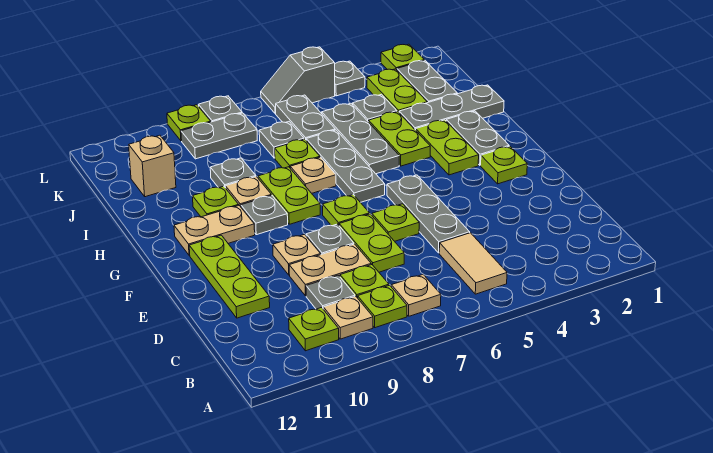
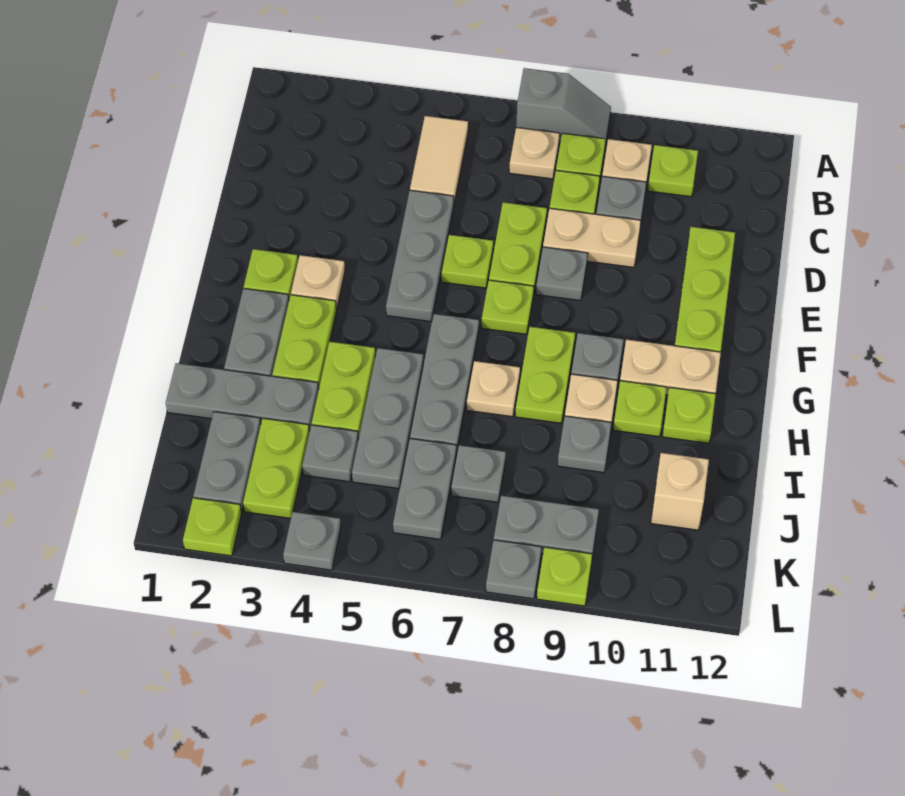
tan 1x1 plate [273,235,321,275] -> tan 1x1 plate moved to [291,255,345,309]
lime 1x1 plate [275,139,320,168] -> lime 1x1 plate moved to [662,387,716,443]
grey 1x2 slope [261,47,335,114] -> grey 1x2 slope moved to [516,68,611,145]

